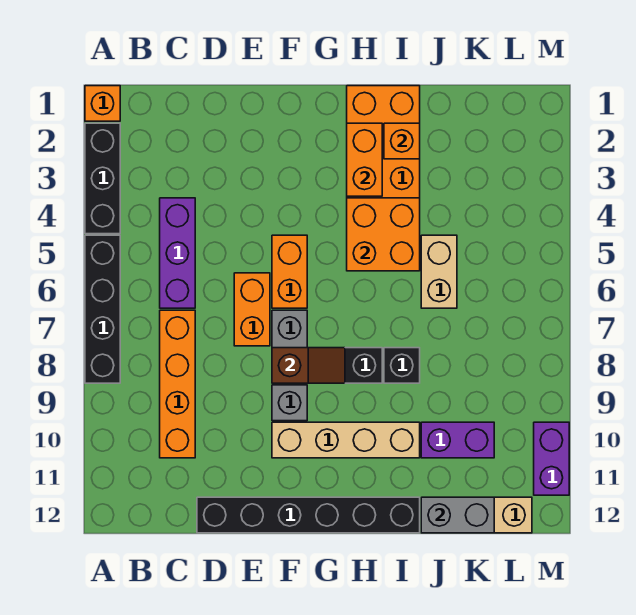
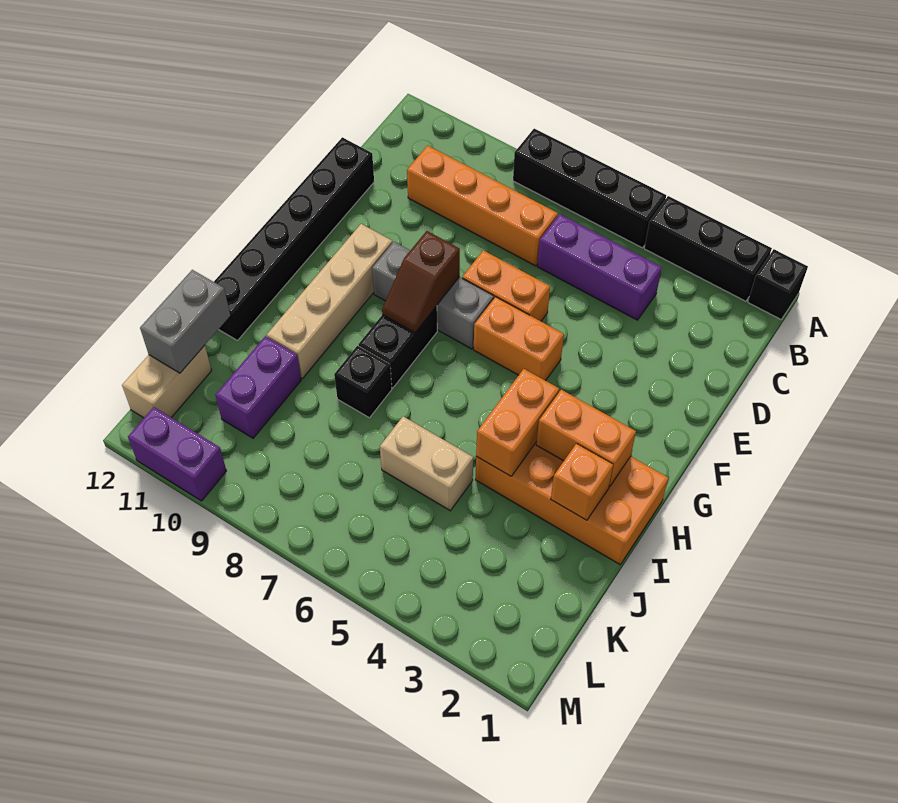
orange 1x1 brick [85,86,120,121] -> black 1x1 brick [748,249,808,319]
orange 2x2 brick [347,198,420,271] -> orange 1x2 brick [476,369,559,476]

